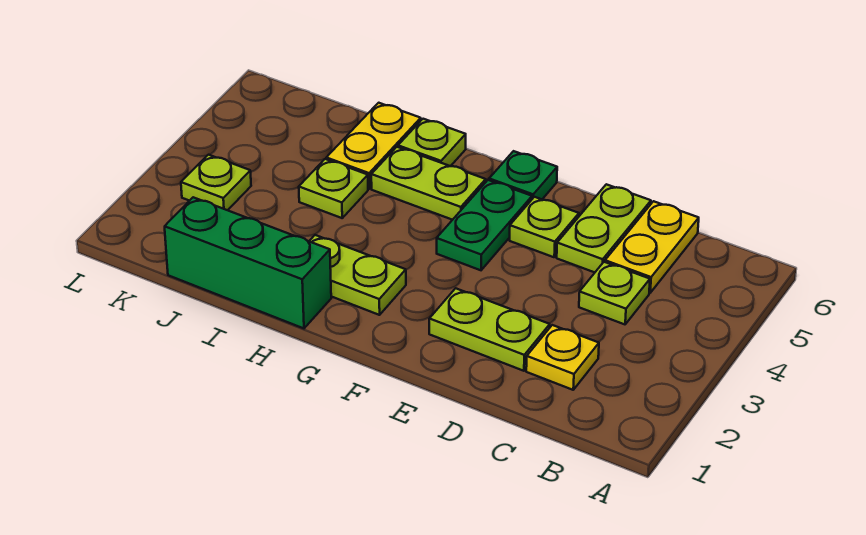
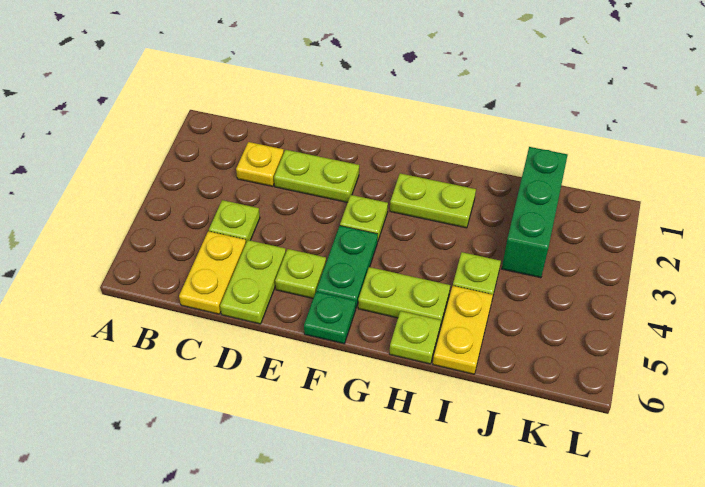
green 1x3 brick [165,197,331,328] -> green 1x3 brick turned to [502,147,568,278]
lime 1x1 plate [181,155,251,210] -> lime 1x1 plate moved to [340,195,388,242]

